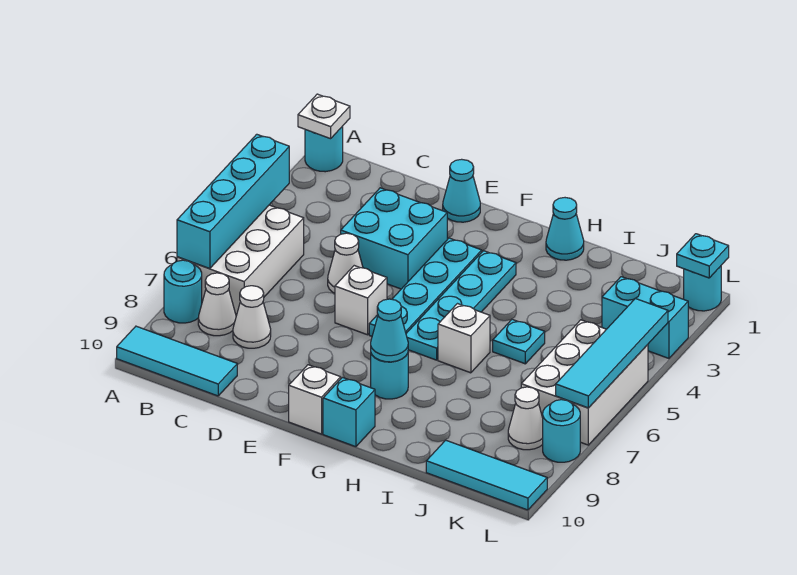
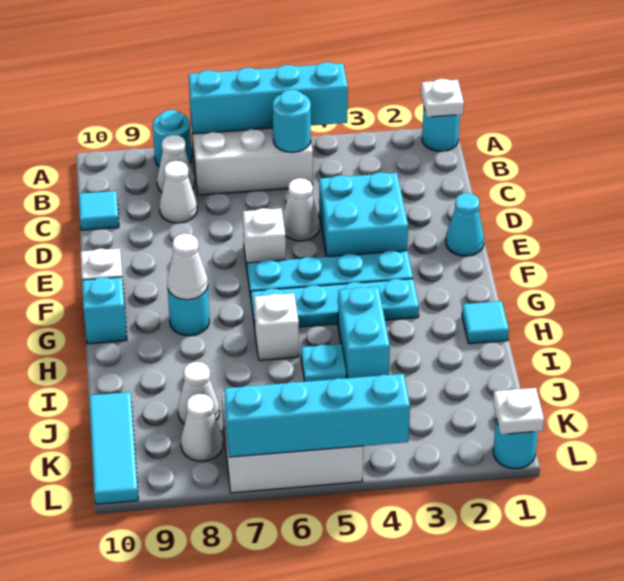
cyan 1x3 tile [117,326,237,396] -> cyan 1x1 tile [79,191,119,230]
cyan 1x1 cone [371,299,408,362] -> white 1x1 cone [167,234,208,300]
cyan 1x1 cone [546,198,584,260] -> cyan 1x1 tile [462,301,509,344]
none -> white 1x1 cone [178,362,220,424]
cyan 1x2 brick [602,277,688,358] -> cyan 1x2 brick moved to [338,287,390,378]
cyan 1x1 plate [677,234,729,278] -> white 1x1 plate [493,388,544,434]
cyan 1x4 tile [556,298,668,408] -> cyan 1x4 brick [224,374,410,457]
cyan 1x1 round brick [543,400,580,462] -> cyan 1x1 round brick moved to [273,90,311,152]

